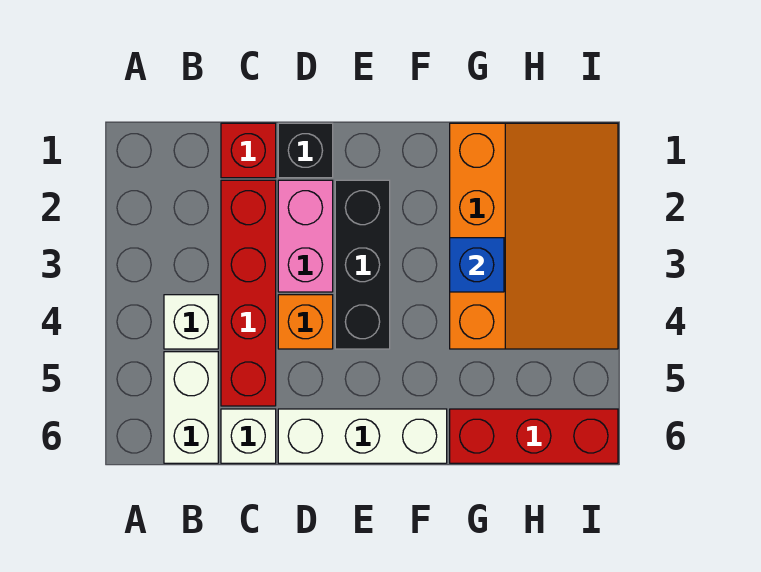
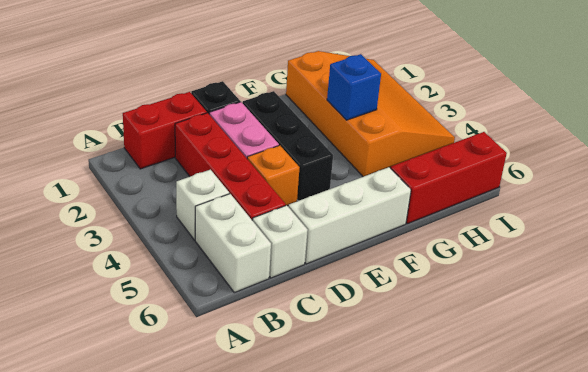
red 1x1 brick [221,123,276,178] -> red 1x2 brick [123,92,207,169]

